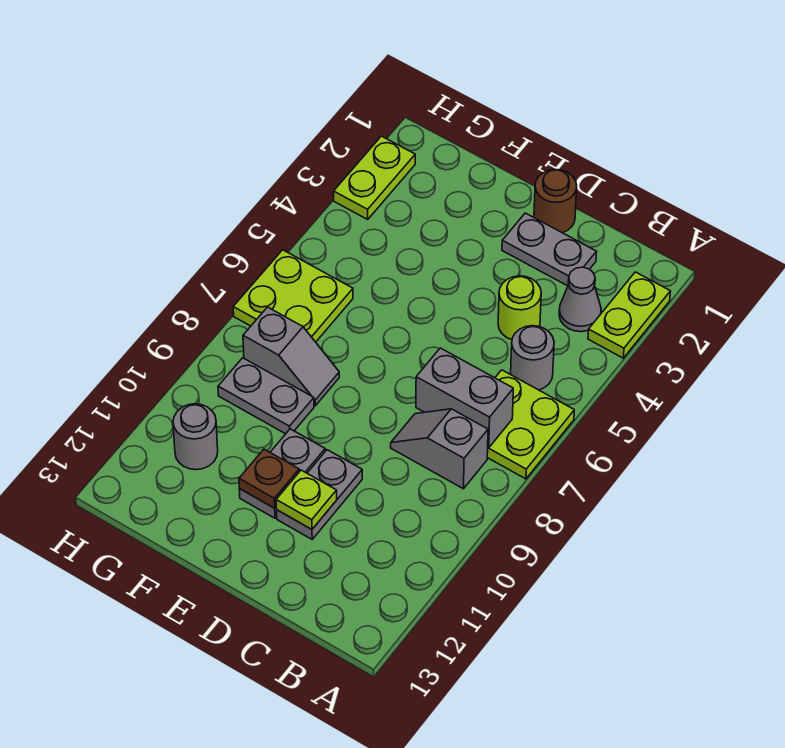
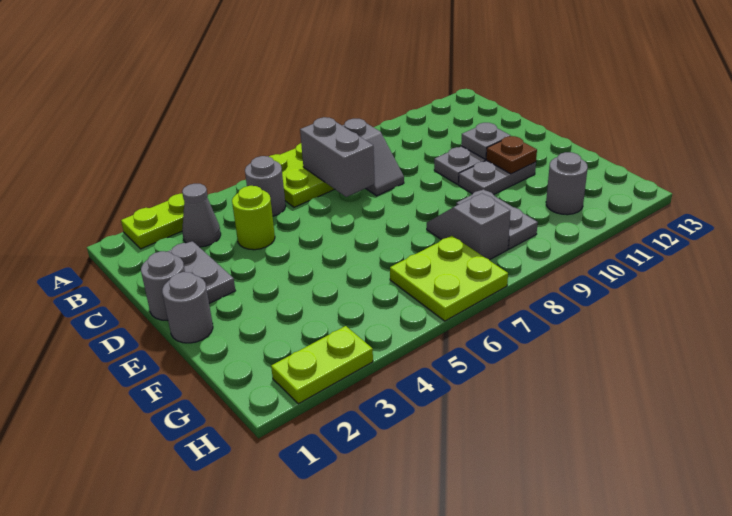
brown 1x1 round brick [534,170,577,233] -> grey 1x1 round brick [141,251,185,320]
lime 1x1 plate [276,470,337,529] -> grey 1x1 plate [461,123,510,159]
none -> grey 1x1 round brick [162,272,213,343]

